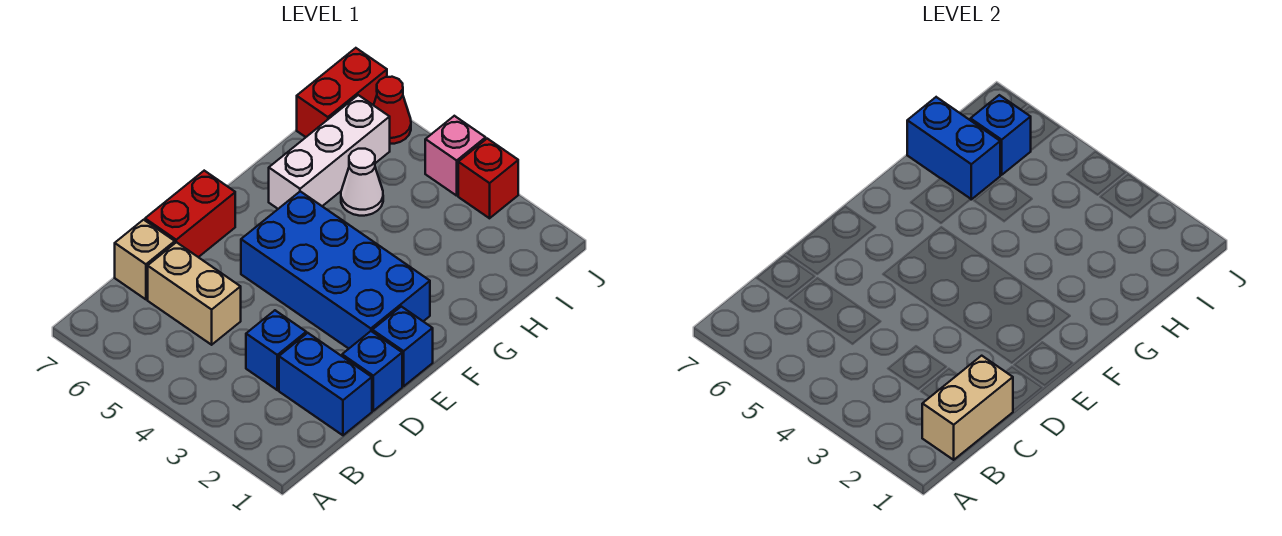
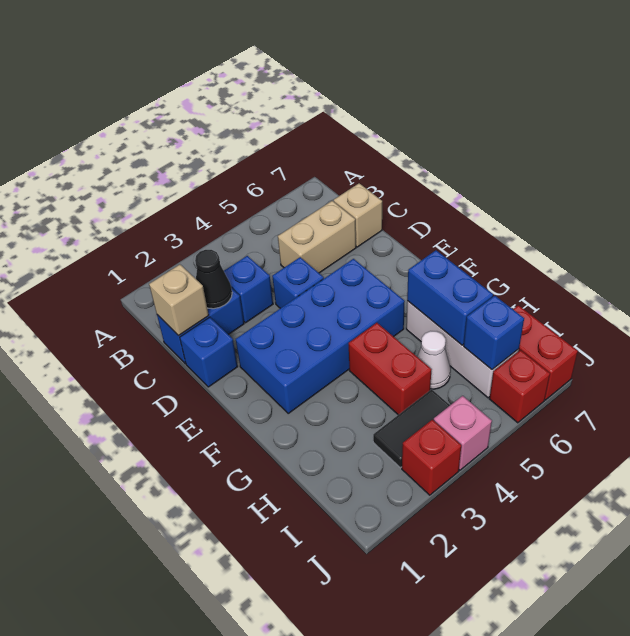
tan 1x2 brick [922,356,1013,460] -> tan 1x1 brick [149,265,209,336]
none -> black 1x1 cone [195,250,232,309]
red 1x2 brick [145,171,235,257] -> red 1x2 brick moved to [349,323,432,415]
blue 1x1 brick [372,306,433,386] -> blue 1x1 brick moved to [272,257,324,308]
blue 1x2 brick [907,97,1000,199] -> blue 1x2 brick turned to [407,250,493,345]
none -> black 1x2 tile [373,389,450,468]
red 1x1 cone [374,77,411,144] -> red 1x1 brick [490,350,550,423]

